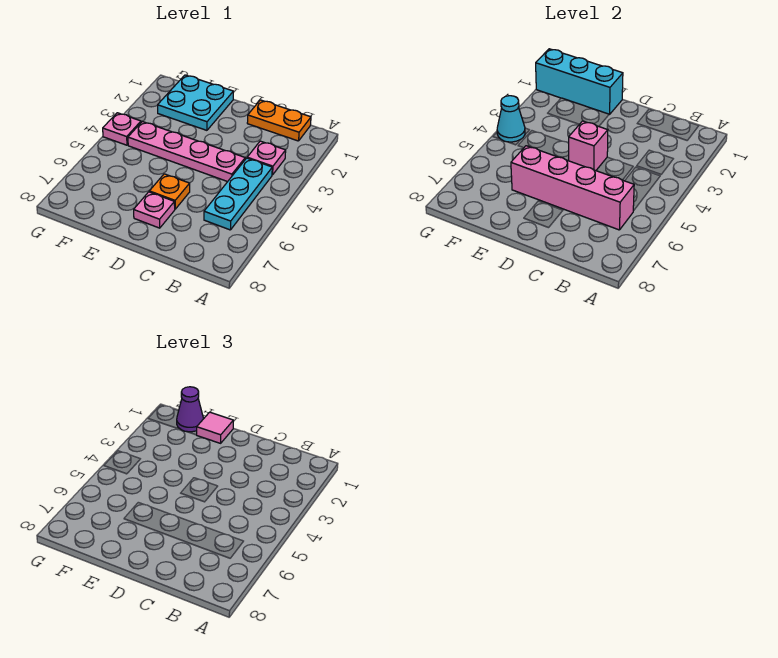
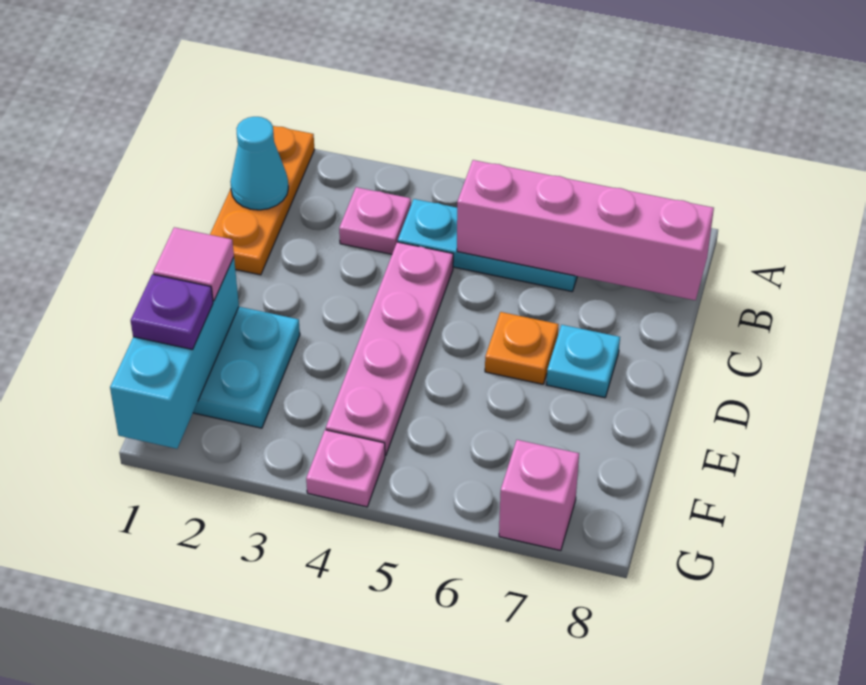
orange 1x2 plate [247,100,311,141] -> orange 1x3 plate [210,126,314,275]
pink 1x4 brick [511,146,634,230] -> pink 1x4 brick turned to [457,160,714,300]
pink 1x1 brick [569,121,608,171] -> pink 1x1 brick moved to [499,440,579,551]
pink 1x1 plate [134,192,175,228] -> cyan 1x1 plate [546,325,620,398]
purple 1x1 cone [177,387,203,432] -> purple 1x1 plate [131,274,213,350]
cyan 1x1 cone [497,96,525,142] -> cyan 1x1 cone moved to [230,117,288,210]

